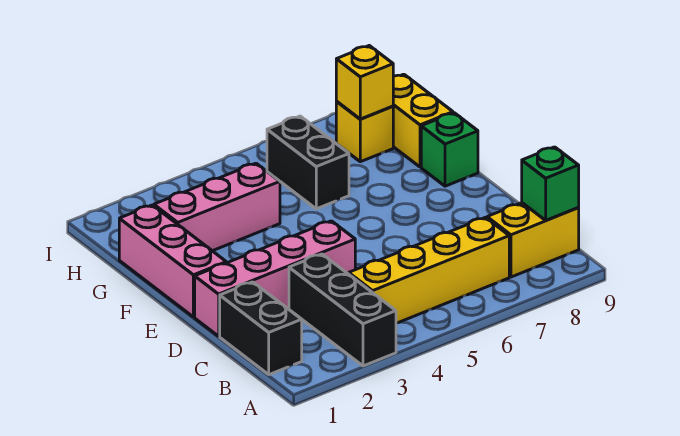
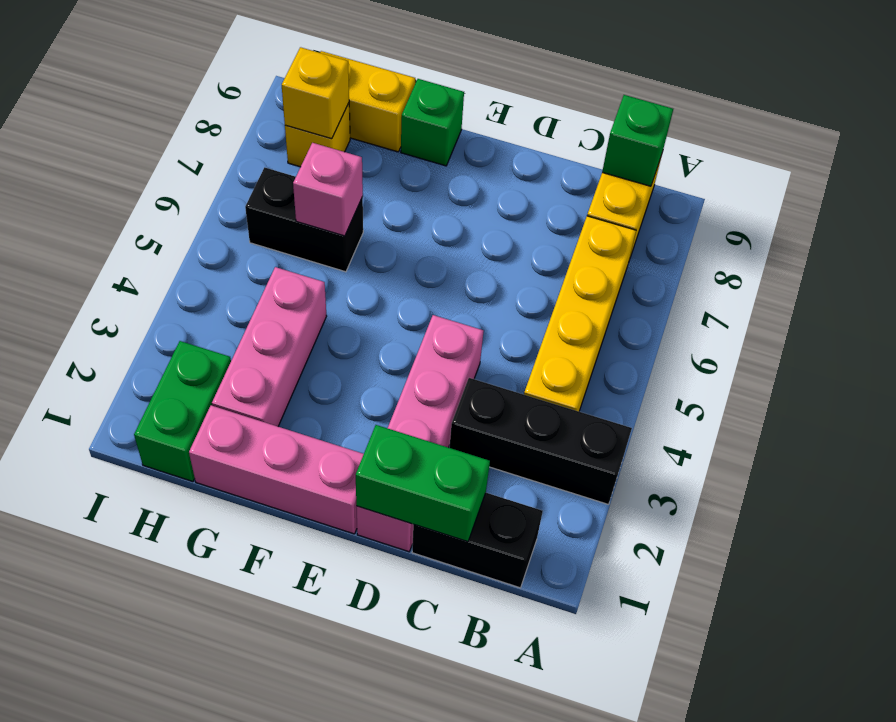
none -> green 1x2 brick [356,425,490,542]
none -> pink 1x1 brick [293,143,363,236]
none -> green 1x2 brick [134,341,231,482]

